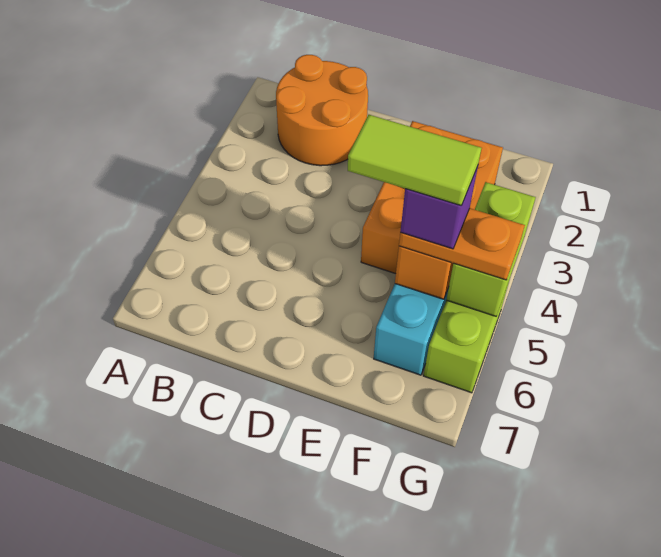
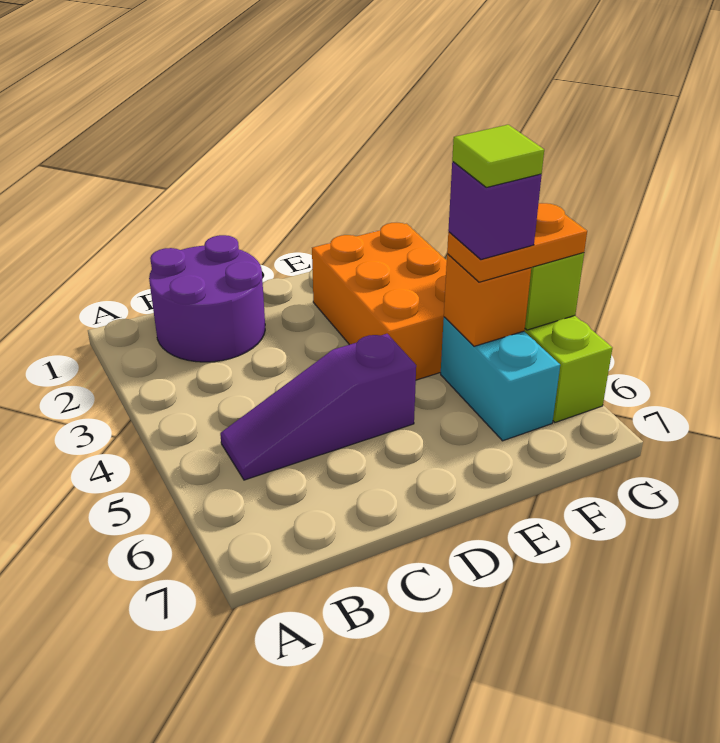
orange 2x2 round brick [276,55,368,166] -> purple 2x2 round brick [149,235,265,362]
none -> purple 1x3 slope [220,334,416,480]
lime 1x2 tile [348,115,481,206] -> lime 1x1 tile [452,125,544,188]

